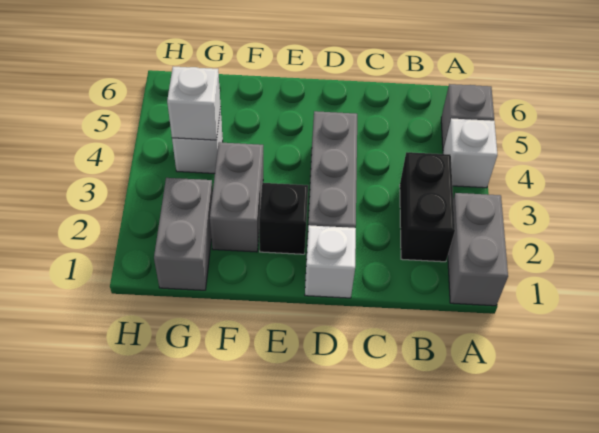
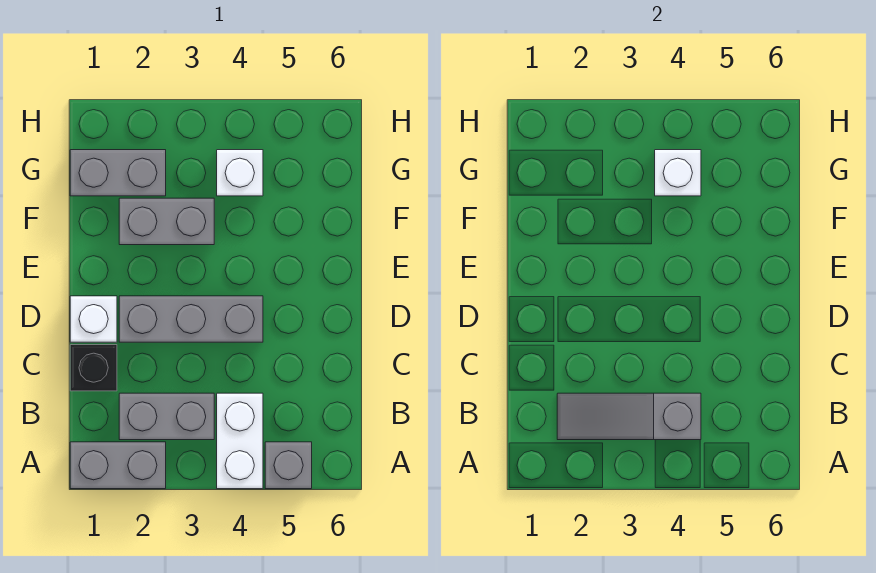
white 1x1 brick [443,118,497,188] -> white 1x2 brick [217,393,263,489]
black 1x2 brick [400,152,455,262] -> grey 1x2 brick [119,393,214,440]
none -> grey 1x3 slope [557,393,701,440]
black 1x1 brick [259,183,308,254] -> black 1x1 brick moved to [70,345,117,391]

